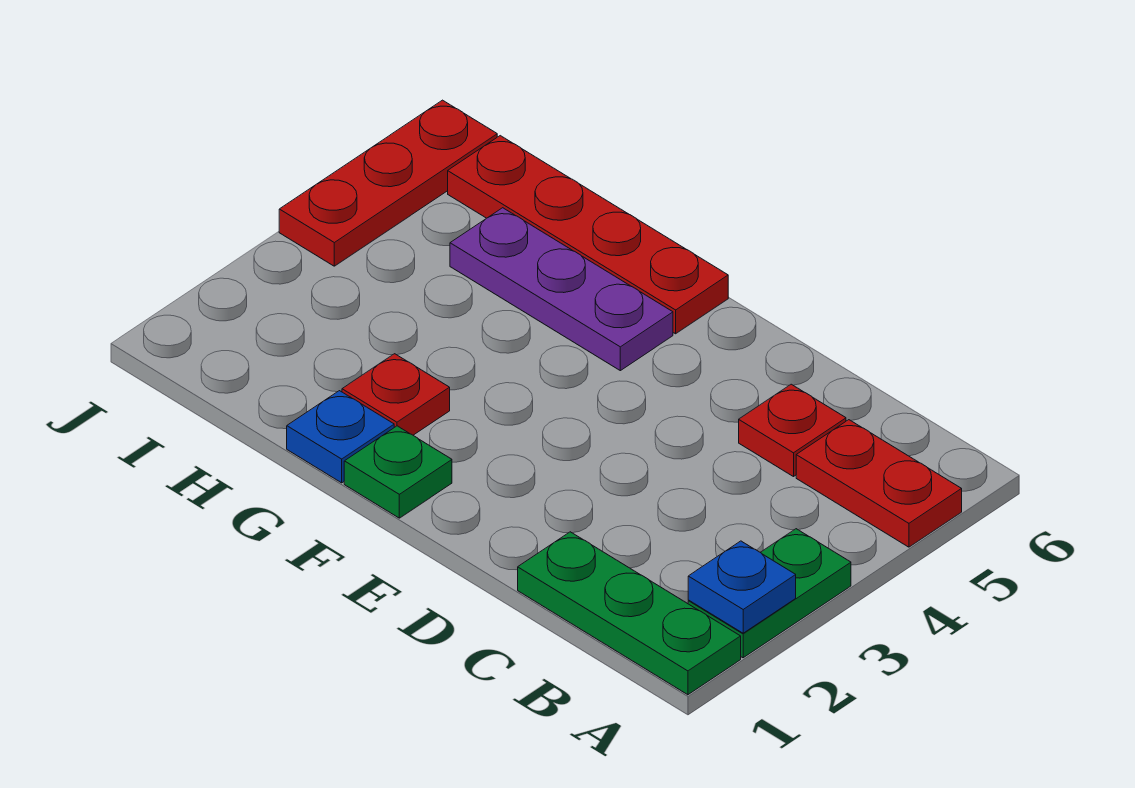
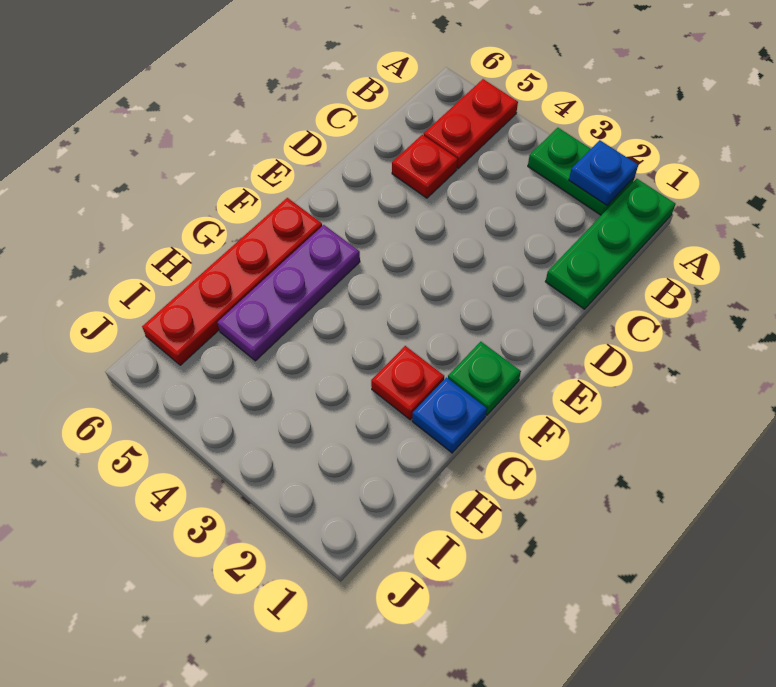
red 1x3 plate [279,100,497,266] -> none

